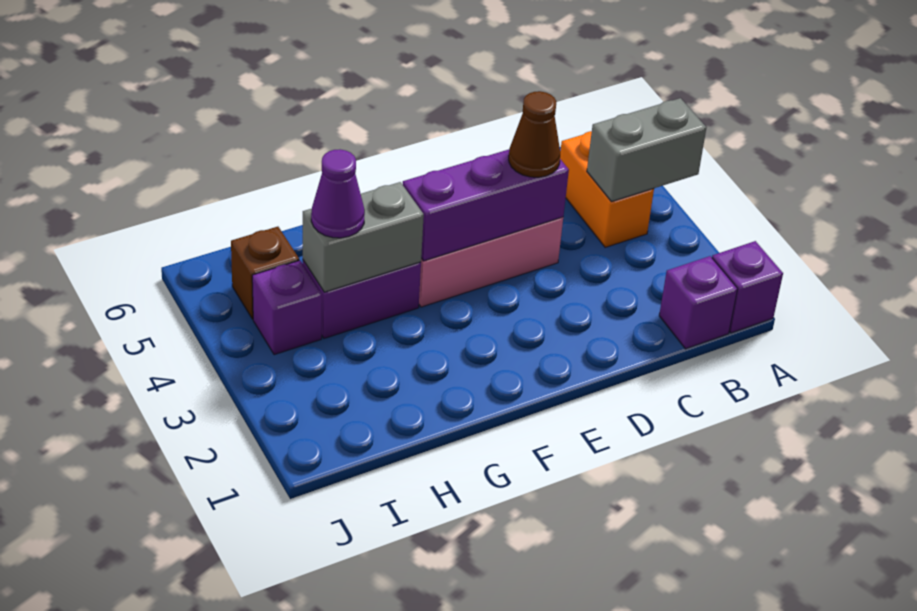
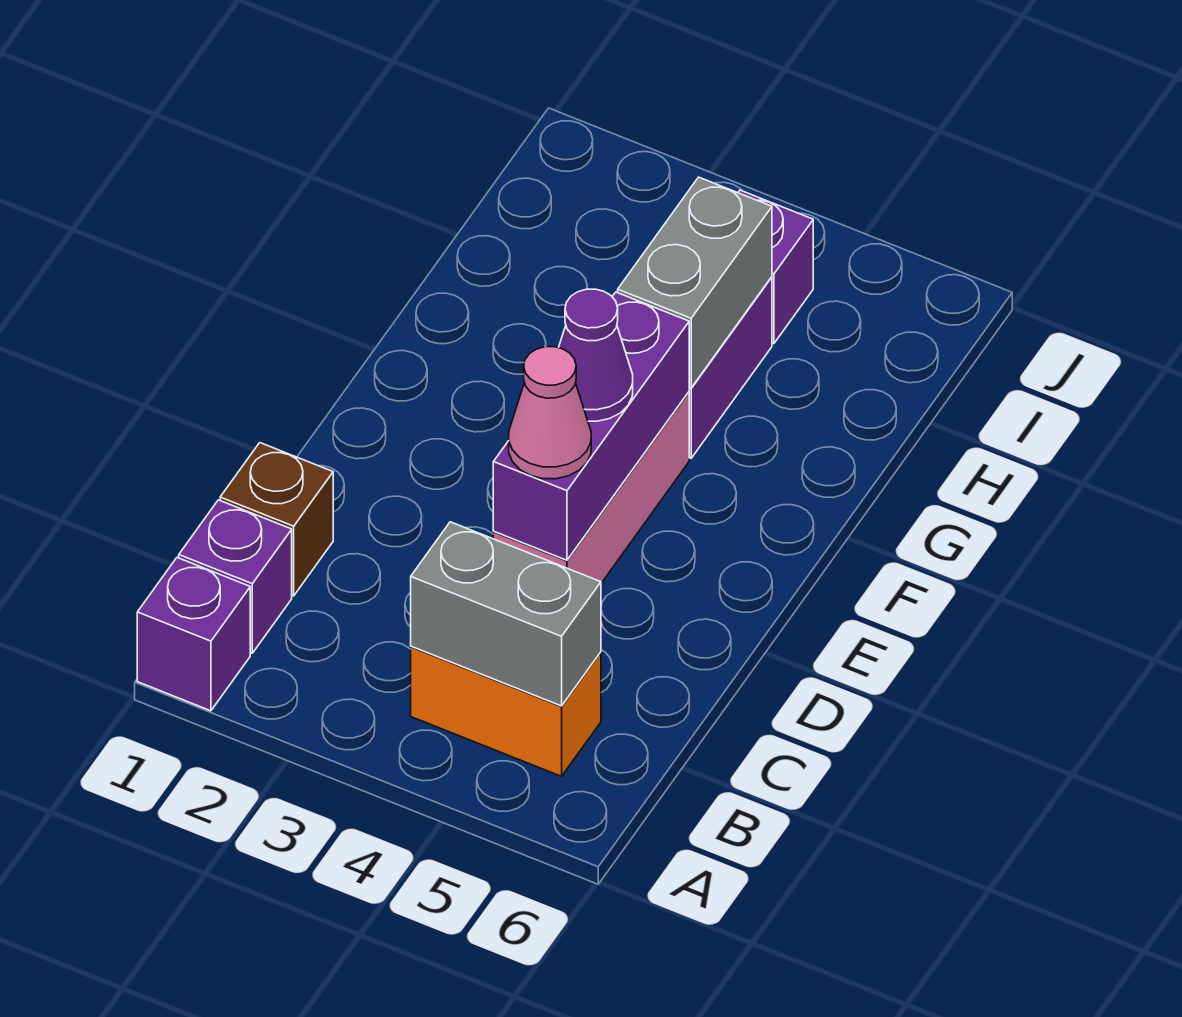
grey 1x2 brick [587,98,706,202] -> grey 1x2 brick turned to [411,522,601,706]
brown 1x1 cone [509,91,560,177] -> pink 1x1 cone [509,347,591,479]
purple 1x1 cone [311,149,365,238] -> purple 1x1 cone moved to [559,289,633,421]
brown 1x1 brick [231,227,299,319] -> brown 1x1 brick moved to [220,443,333,596]

